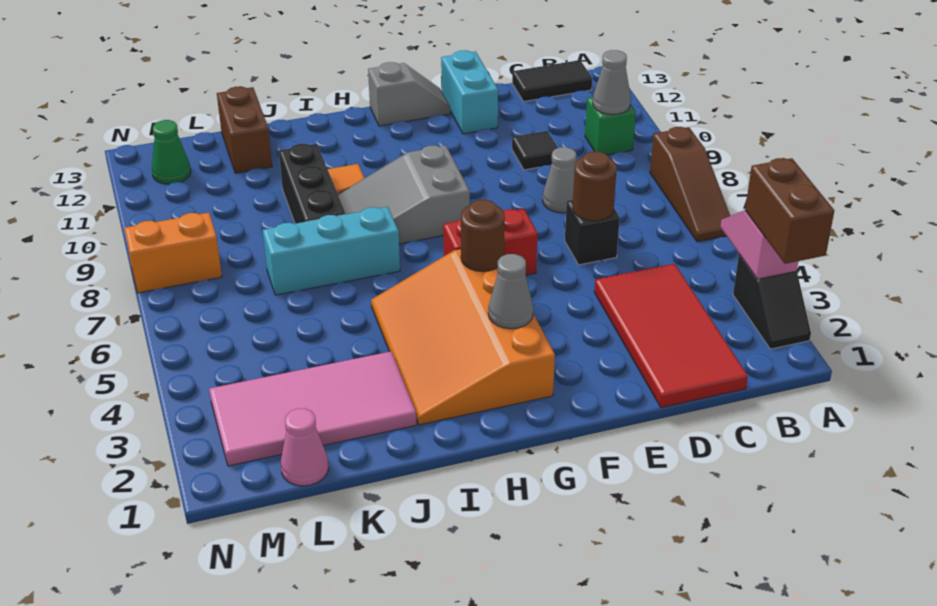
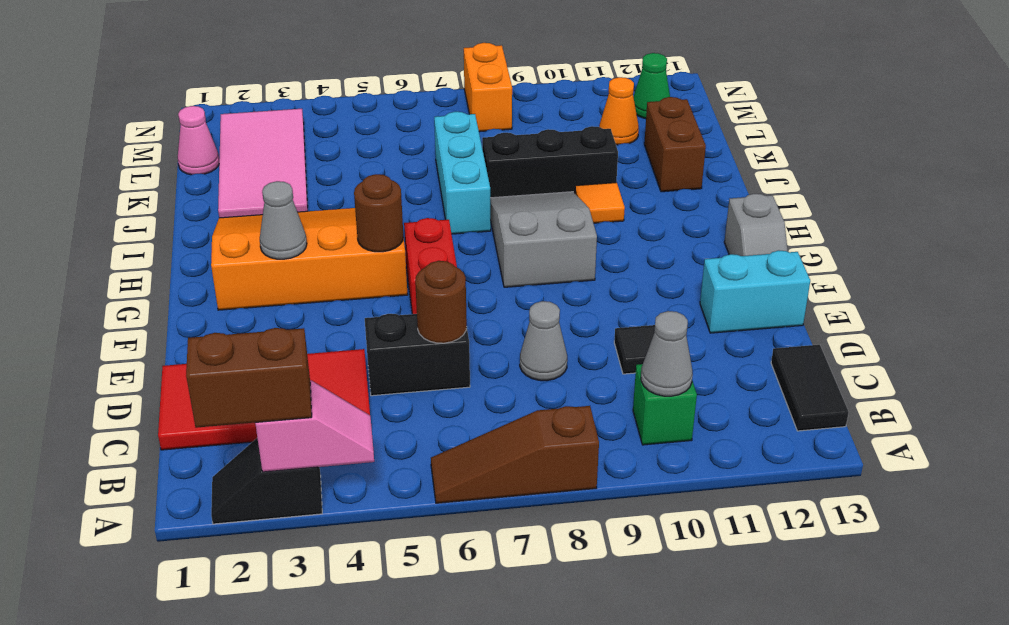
black 1x1 brick [565,200,620,265] -> black 1x2 brick [365,314,470,396]
brown 1x2 brick [217,86,272,173] -> brown 1x2 brick turned to [644,97,706,192]
none -> orange 1x1 cone [599,77,639,145]

